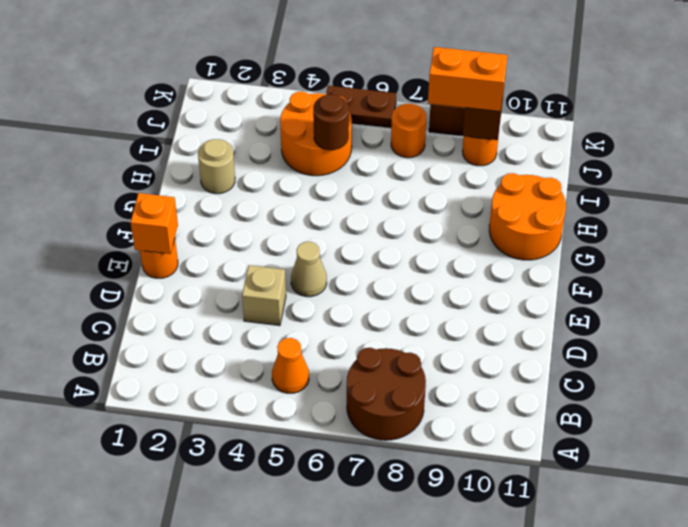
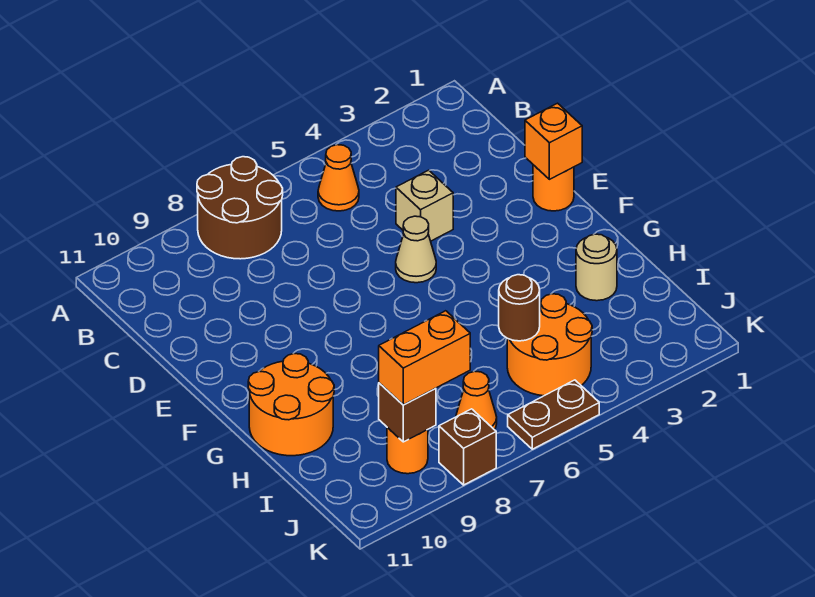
orange 1x1 round brick [391,104,426,158] -> orange 1x1 cone [456,371,497,430]

